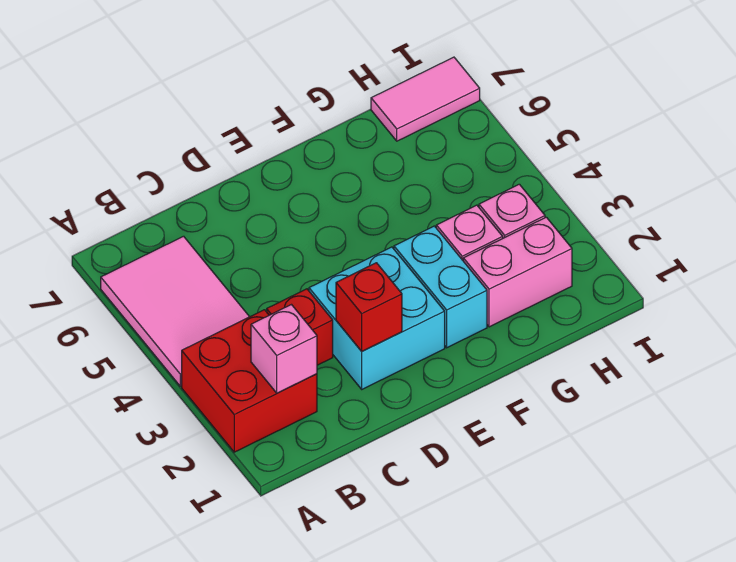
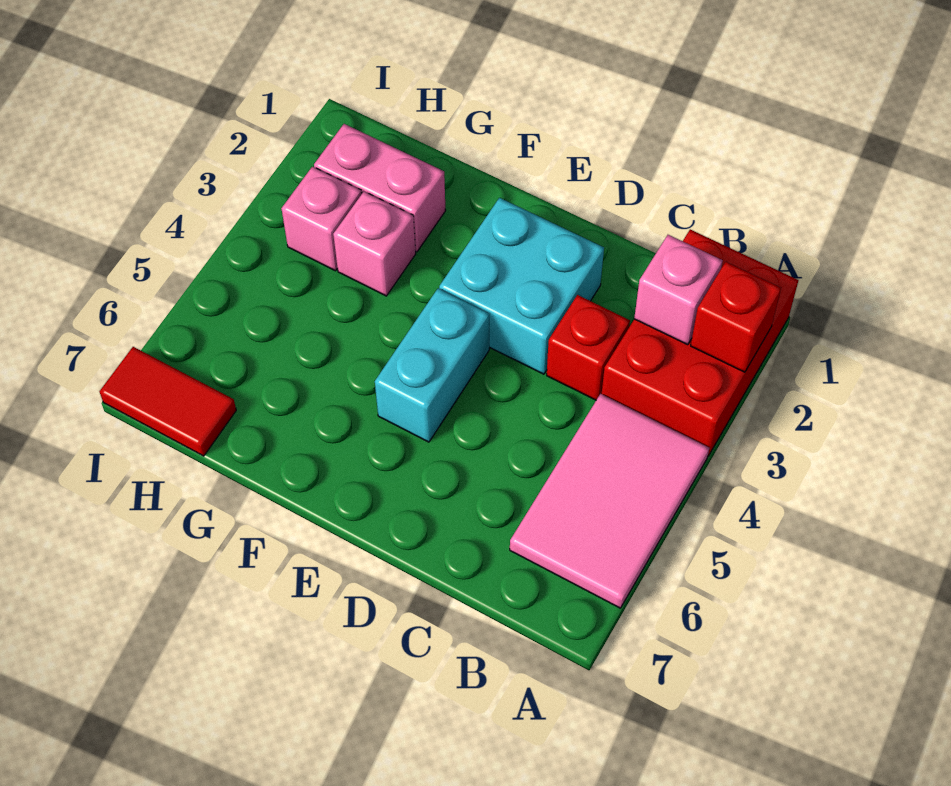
red 2x2 brick [182,310,317,452] -> red 2x3 brick [602,230,798,456]
red 1x1 brick [336,263,402,351] -> red 1x1 brick moved to [691,262,781,372]
cyan 1x2 brick [394,226,487,348] -> cyan 1x2 brick moved to [375,289,489,442]
pink 1x2 tile [371,57,480,141] -> red 1x2 tile [99,347,236,456]

